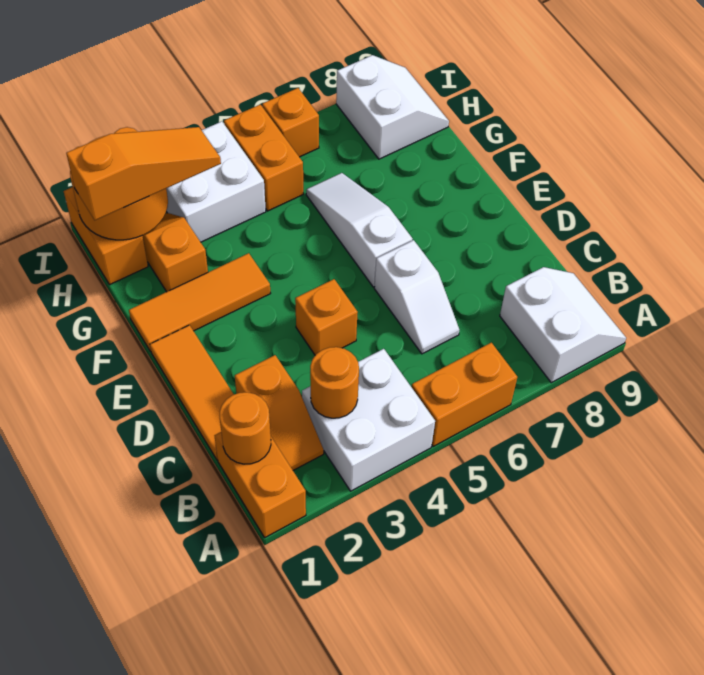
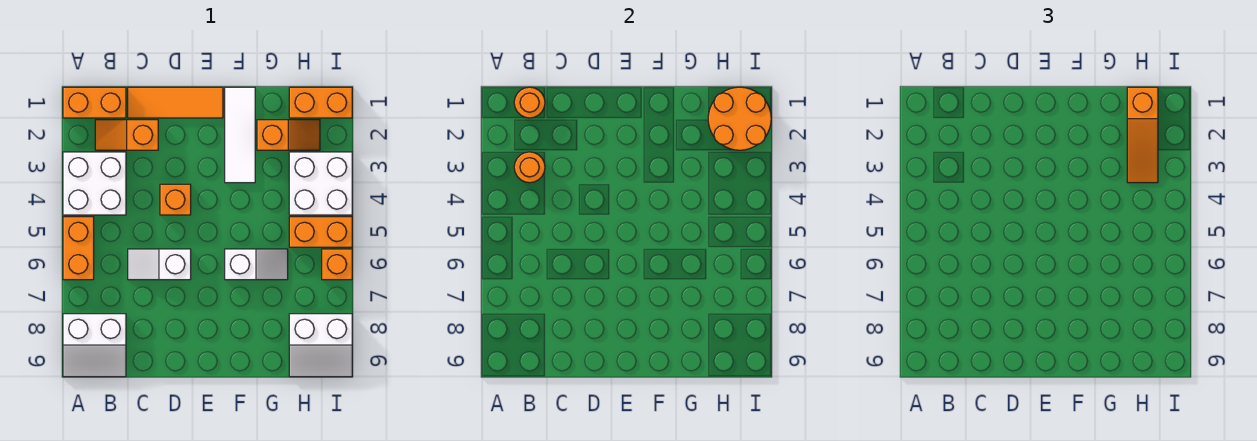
white 1x3 slope [306,173,412,287] -> white 1x2 slope [225,249,288,280]
orange 1x3 tile [129,253,271,351] -> white 1x3 tile [225,87,255,183]

